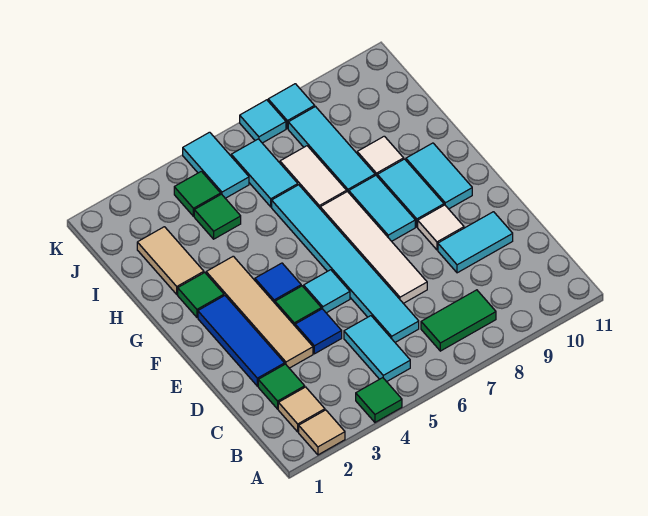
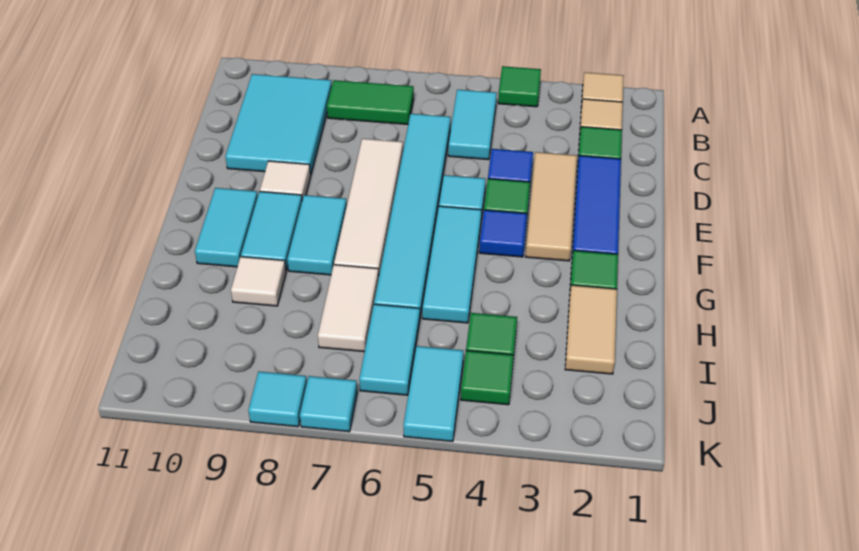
tan 1x4 tile [206,256,313,368] -> tan 1x3 tile [526,152,577,261]
cyan 1x2 tile [438,212,513,273] -> cyan 2x3 tile [225,74,332,175]
cyan 1x3 tile [288,107,375,193] -> cyan 1x3 tile moved to [422,206,482,323]

